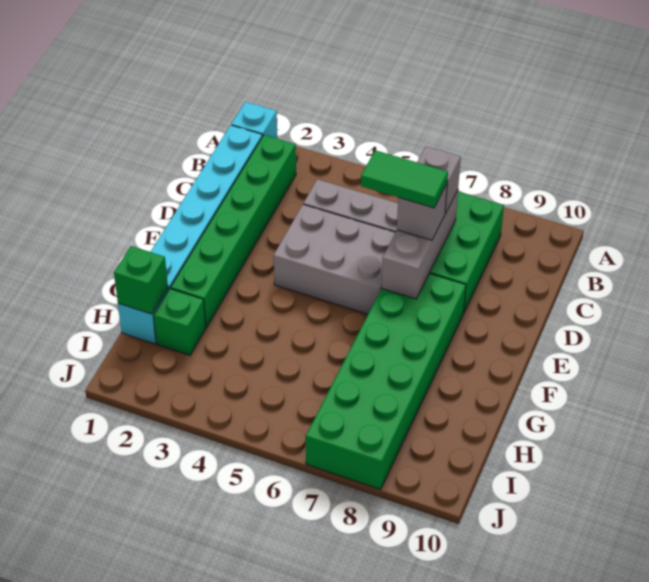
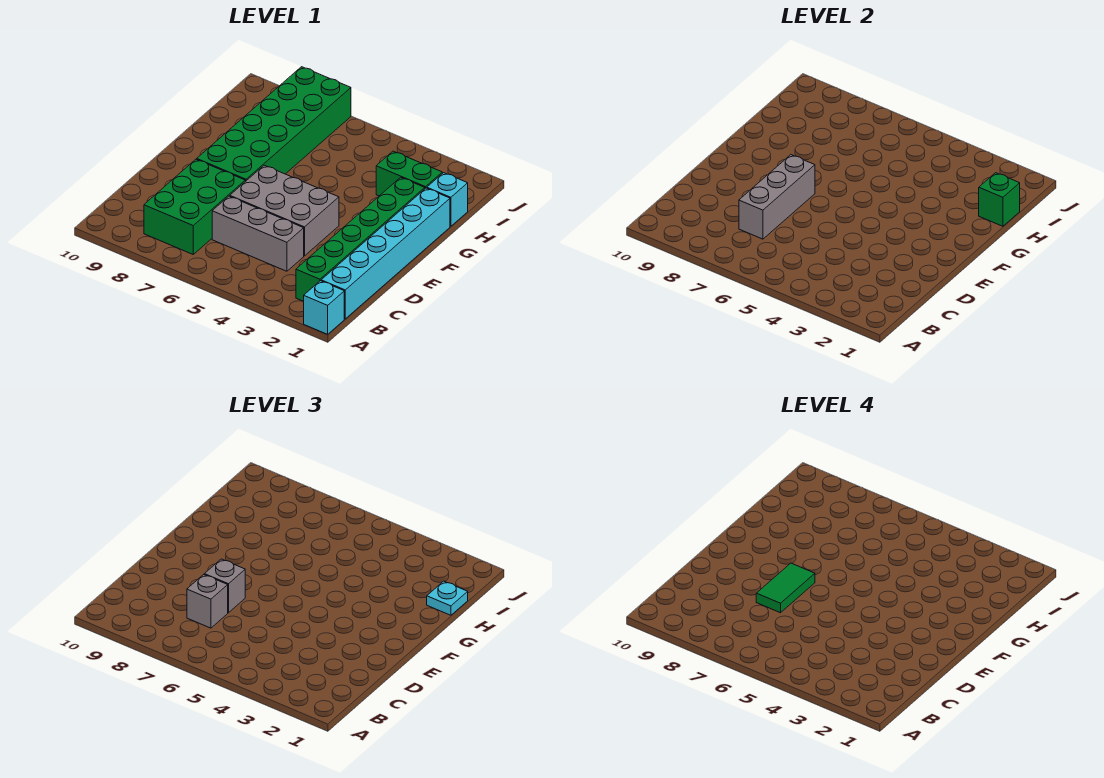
green 1x2 tile [361,150,448,208] -> green 1x2 tile turned to [756,563,815,613]
none -> cyan 1x1 plate [427,581,468,615]
green 1x1 brick [154,289,206,355] -> green 1x2 brick [376,151,442,196]

